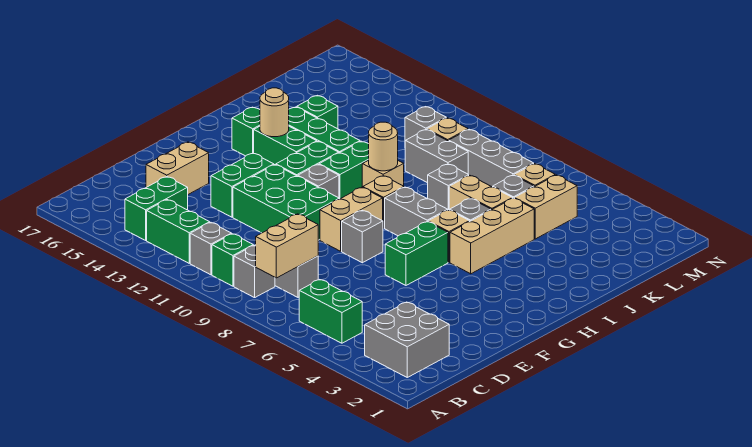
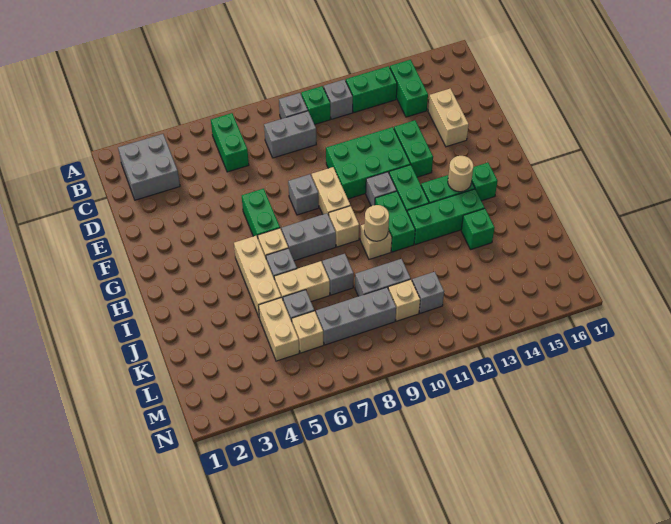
green 1x2 brick [299,280,362,343] -> green 1x2 brick turned to [211,113,249,172]
tan 1x2 brick [255,214,318,278] -> none

